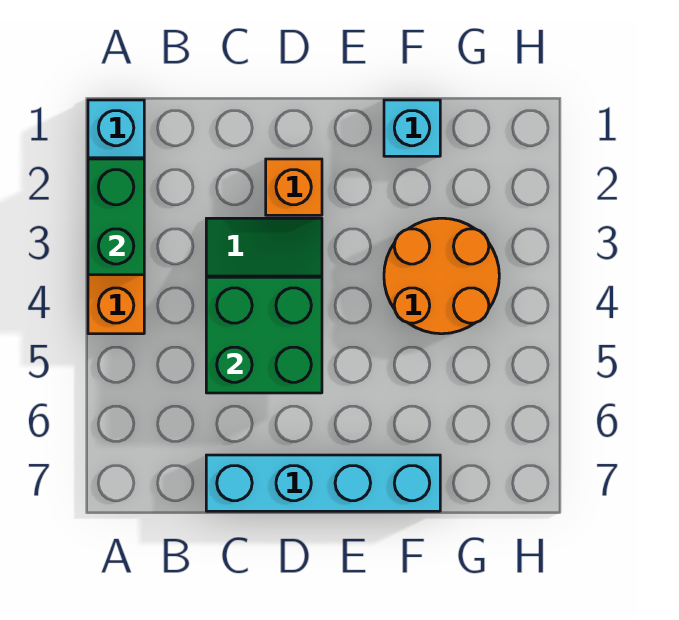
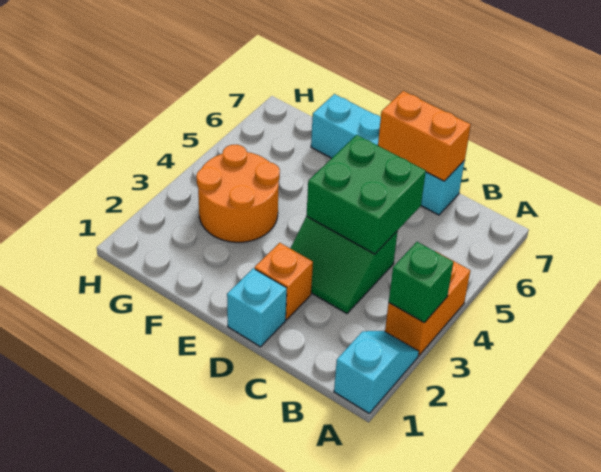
green 1x2 brick [88,159,144,275] -> green 1x1 brick [389,242,453,322]
none -> orange 1x2 brick [378,91,471,181]
cyan 1x1 brick [384,100,440,156] -> cyan 1x1 brick moved to [227,268,287,347]

